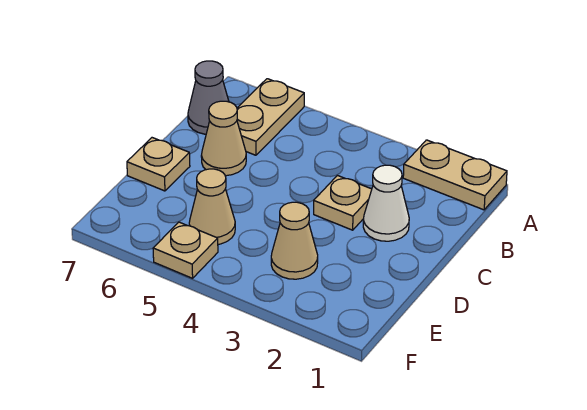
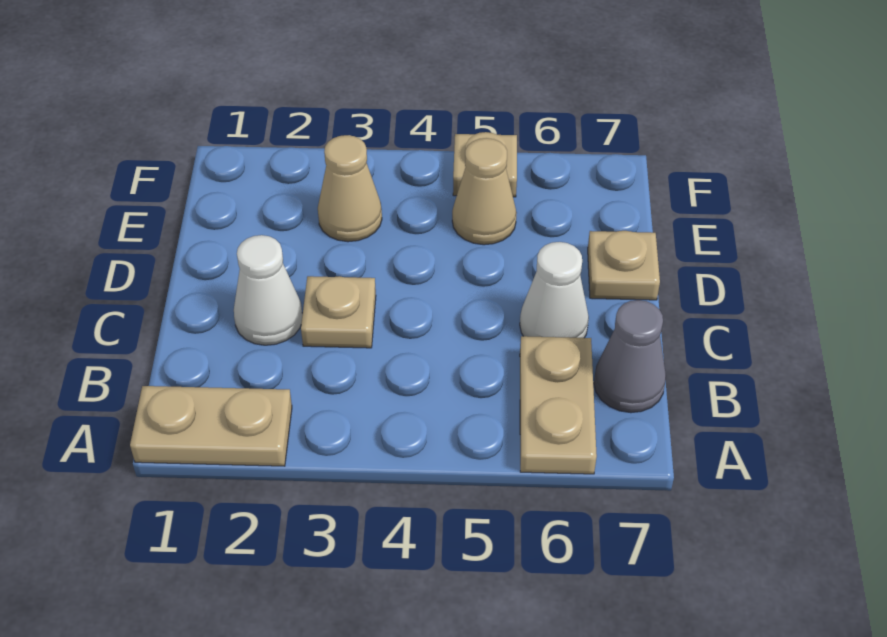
tan 1x1 cone [201,101,246,176] -> white 1x1 cone [520,242,589,338]

